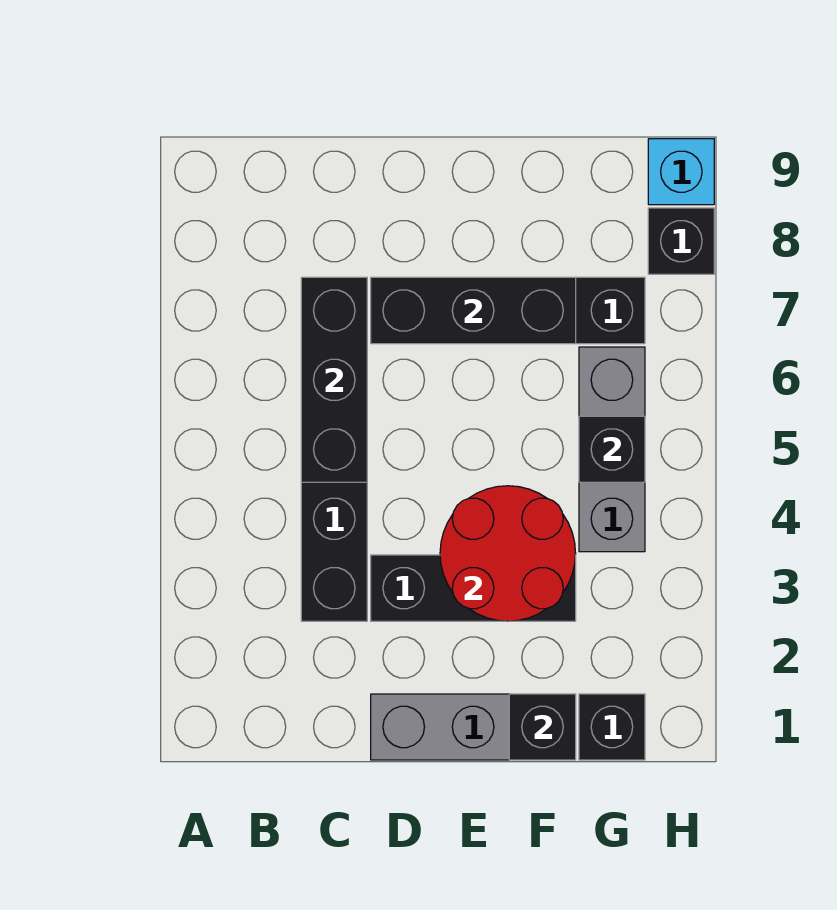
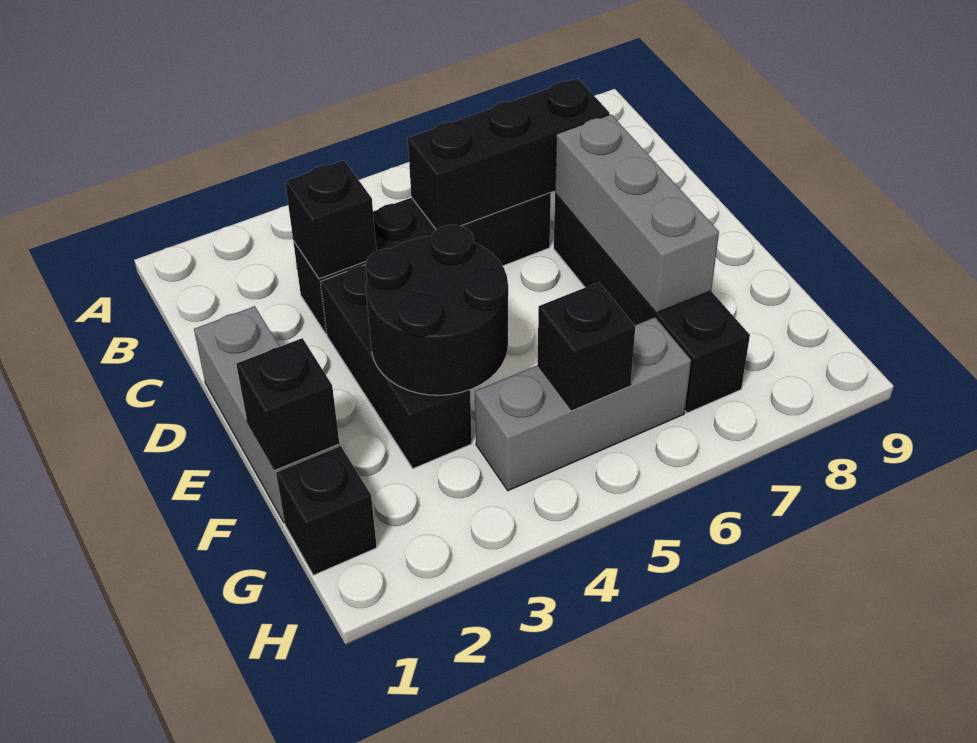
black 1x3 brick [371,277,576,344] -> grey 1x3 brick [555,114,719,313]
red 2x2 round brick [440,486,576,621] -> black 2x2 round brick [366,225,508,395]
black 1x1 brick [648,208,714,274] -> black 1x1 brick moved to [285,160,376,279]
cyan 1x1 brick [648,139,714,205] -> none

